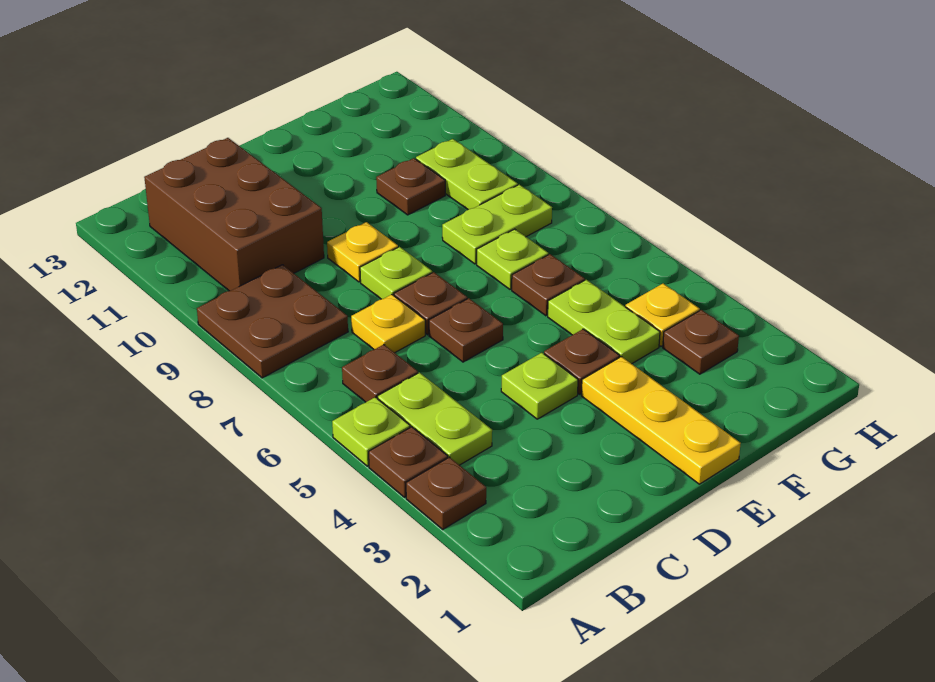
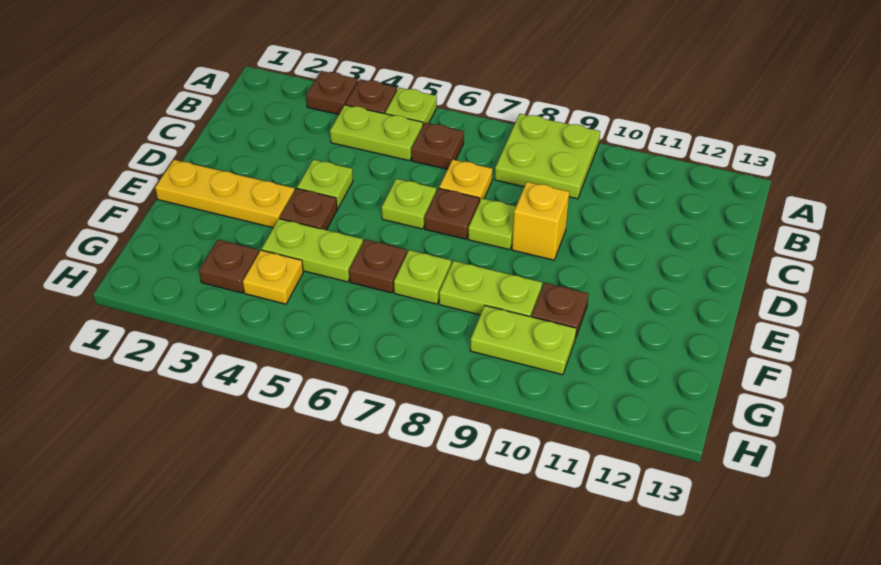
brown 2x2 plate [197,265,348,378] -> lime 2x2 plate [495,114,600,199]
brown 2x3 brick [144,138,324,291] -> none
brown 1x1 plate [429,298,503,362] -> lime 1x1 plate [382,179,436,229]
yellow 1x1 plate [327,222,398,282] -> yellow 1x1 brick [512,182,569,260]
lime 1x2 plate [442,185,552,264] -> lime 1x2 plate turned to [439,261,542,317]

